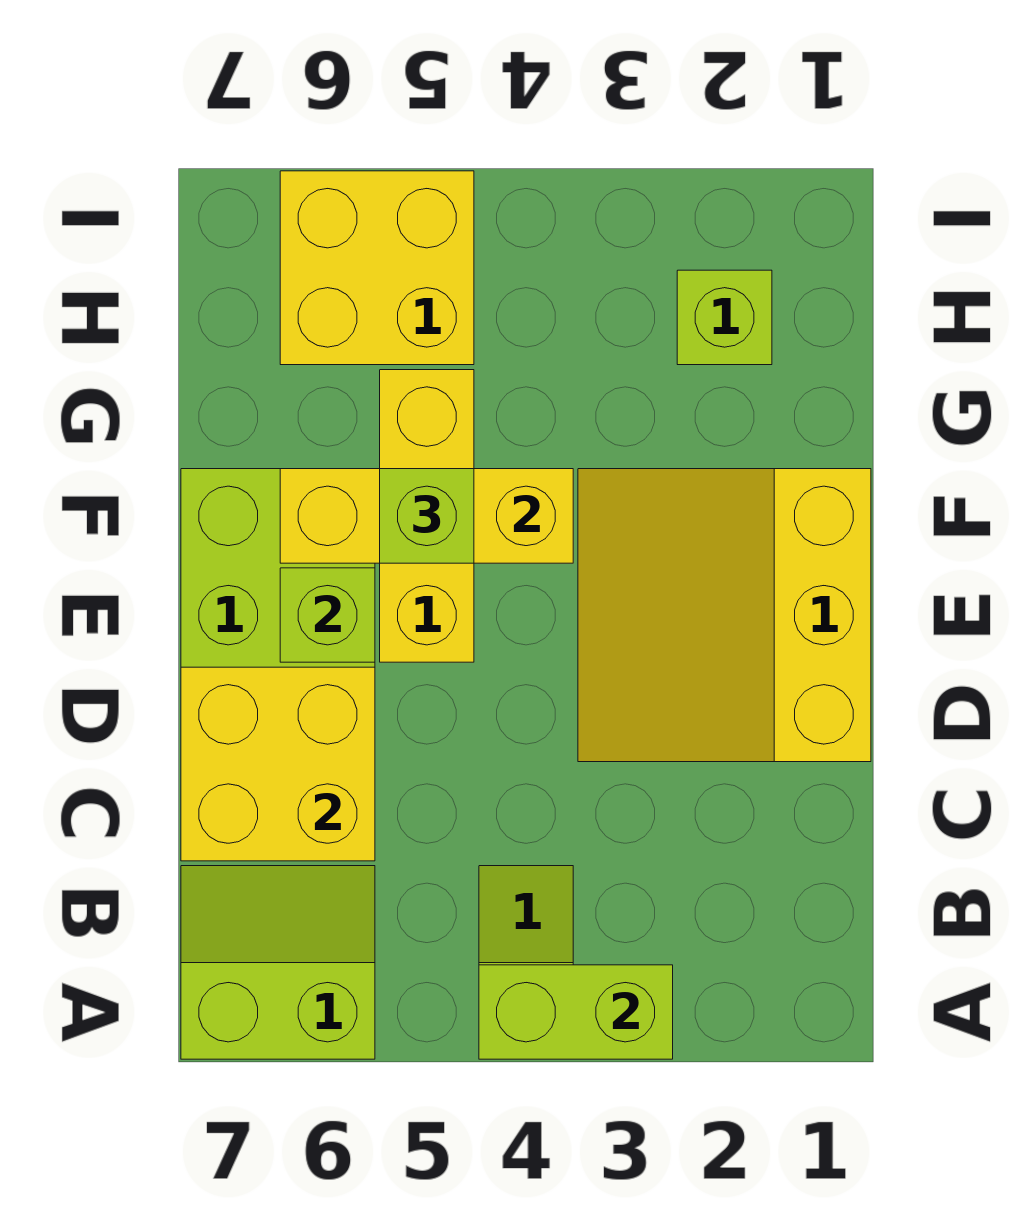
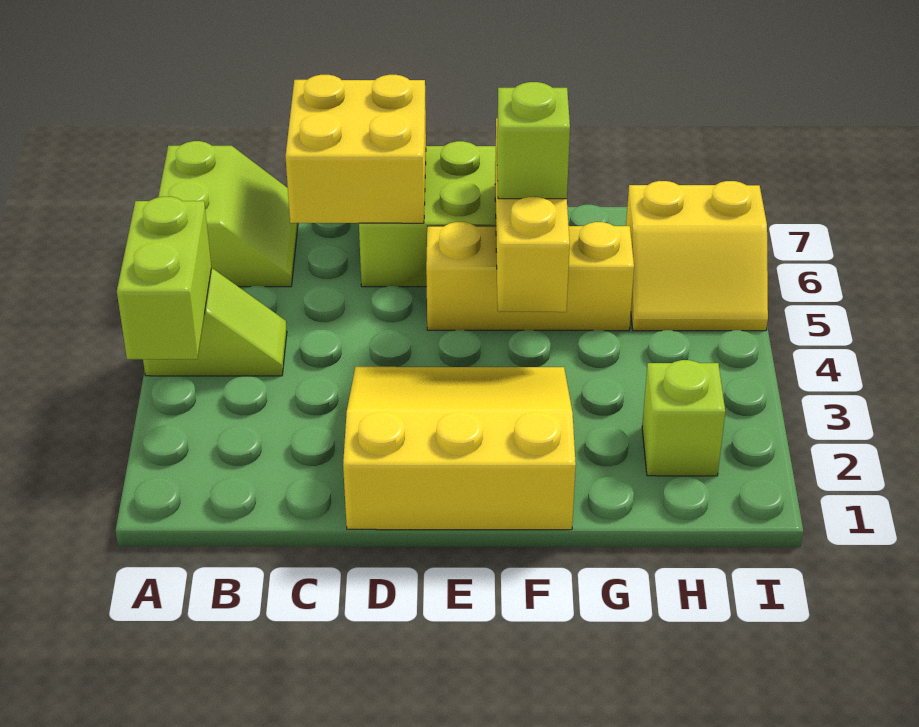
lime 1x1 brick [280,568,375,662] -> none
yellow 2x2 brick [280,171,474,365] -> yellow 2x2 slope [626,181,768,331]

